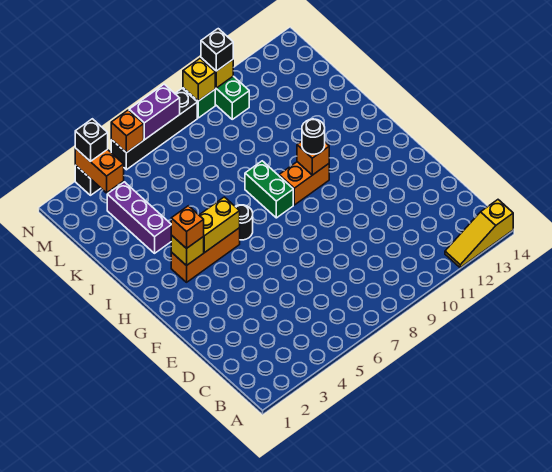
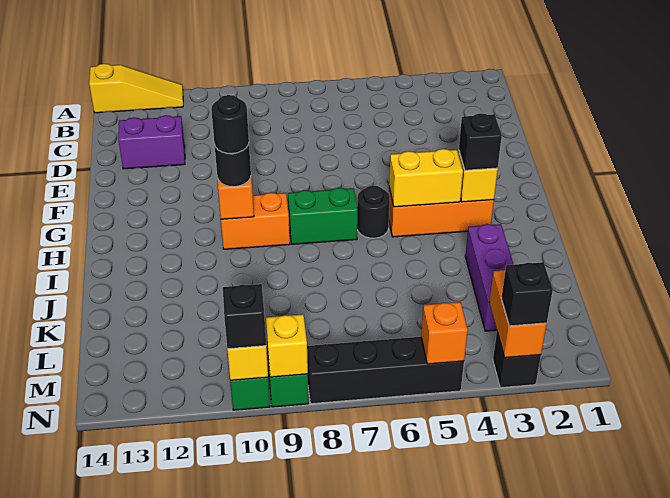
orange 1x1 brick [171,206,204,249] -> black 1x1 brick [459,113,502,170]
green 1x2 brick [245,161,293,218] -> green 1x2 brick turned to [288,188,358,244]
none -> black 1x1 round brick [211,95,249,153]
purple 1x2 brick [129,84,180,140] -> purple 1x2 brick moved to [118,115,185,169]

